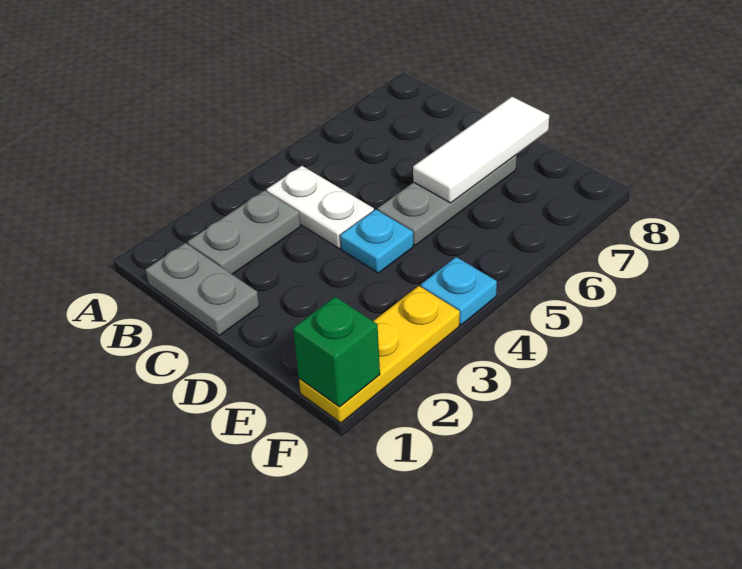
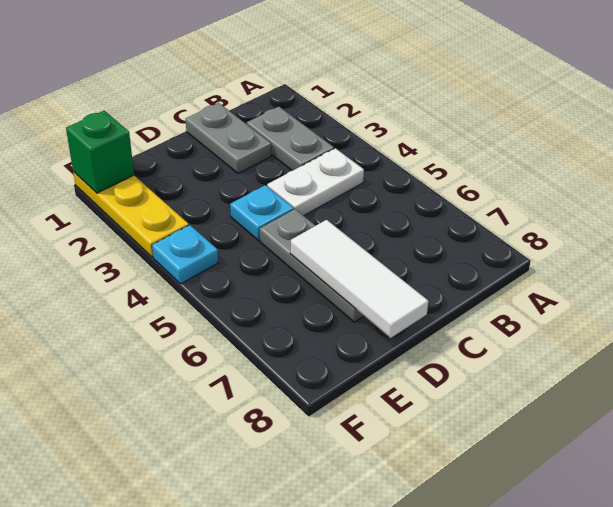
grey 1x2 plate [145,243,259,335] -> grey 1x2 plate turned to [186,103,271,173]

